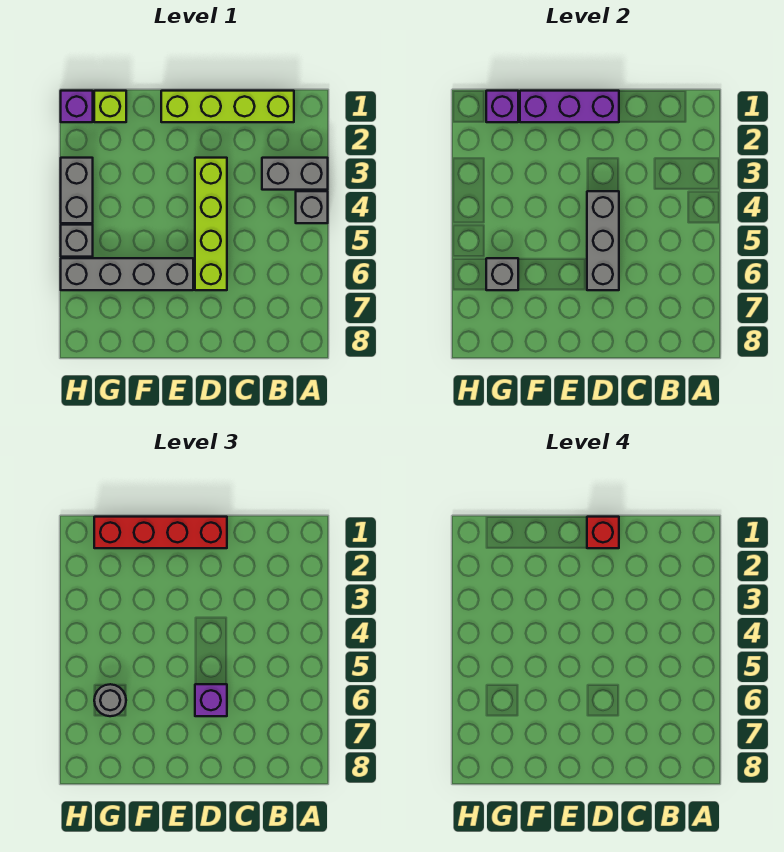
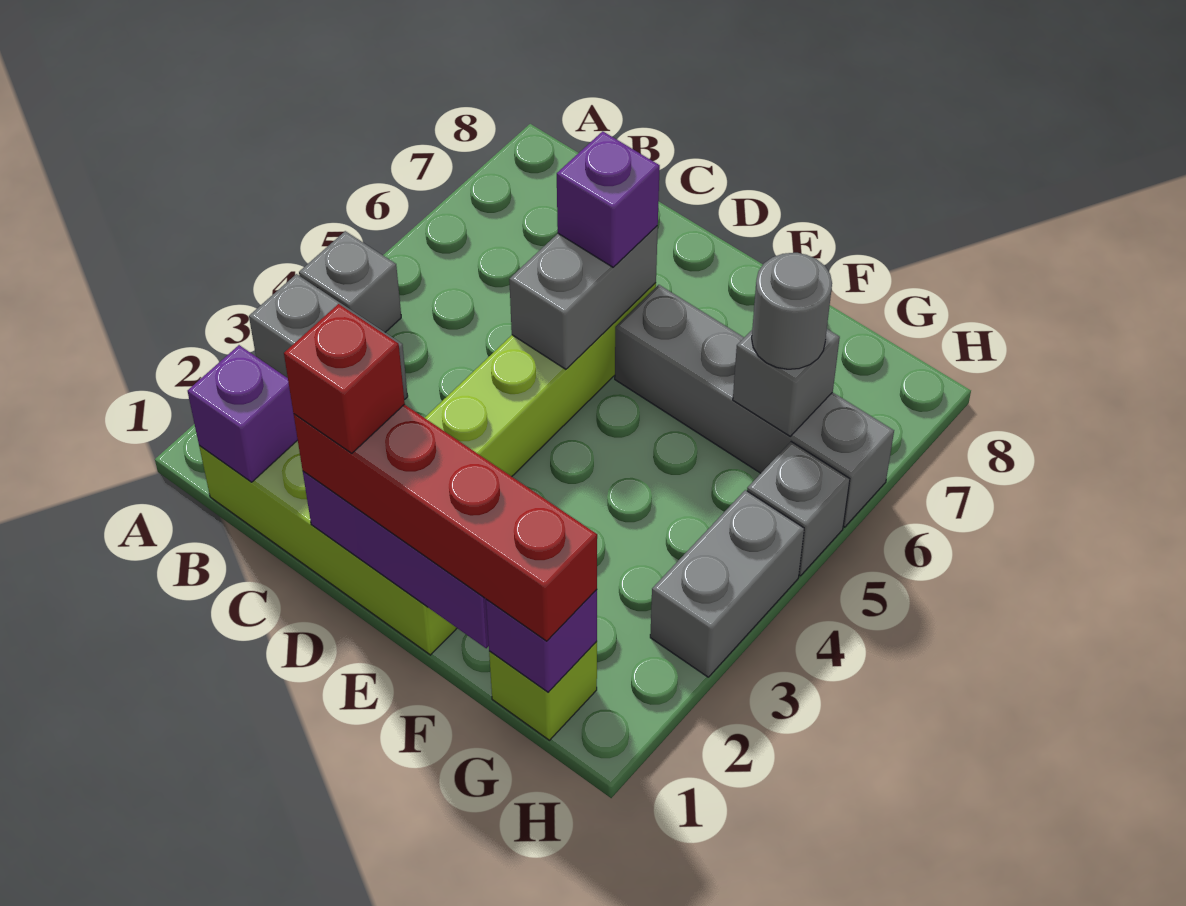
grey 1x3 brick [587,191,619,290] -> grey 1x2 brick [509,226,658,369]
purple 1x1 brick [61,91,93,122] -> purple 1x1 brick moved to [188,345,298,482]

